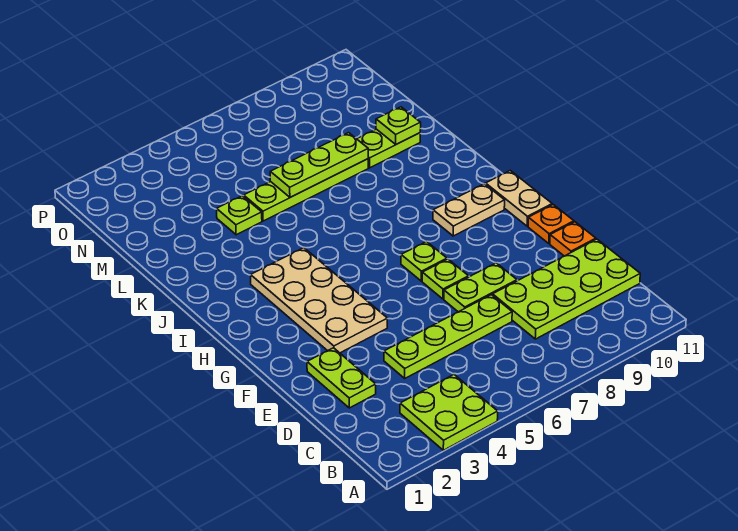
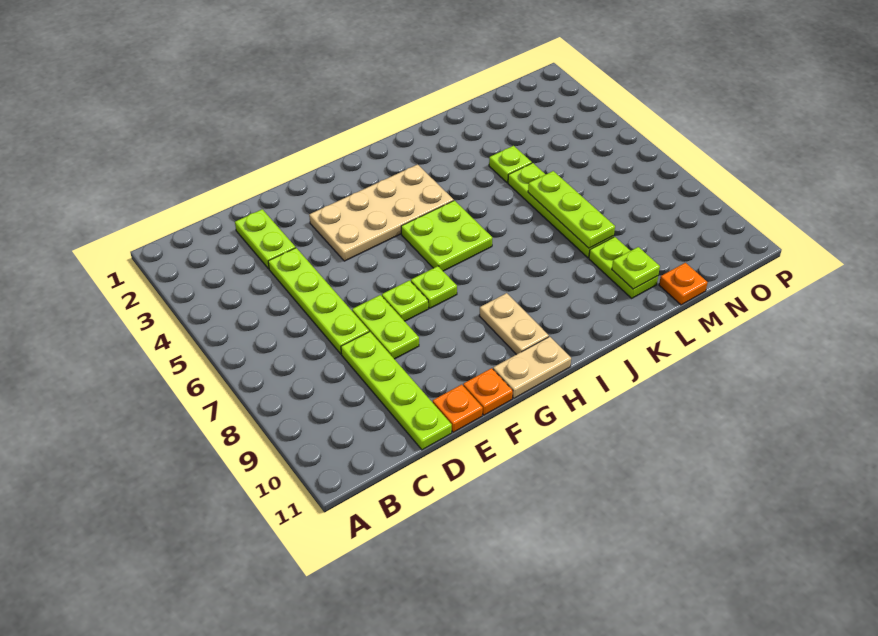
lime 2x2 plate [400,375,498,450] -> lime 2x2 plate moved to [401,201,492,271]
lime 2x4 plate [493,239,640,339] -> lime 1x4 plate [341,332,452,450]
lime 1x2 plate [307,348,376,408] -> lime 1x2 plate turned to [235,209,296,269]
none -> orange 1x1 plate [659,263,708,305]

